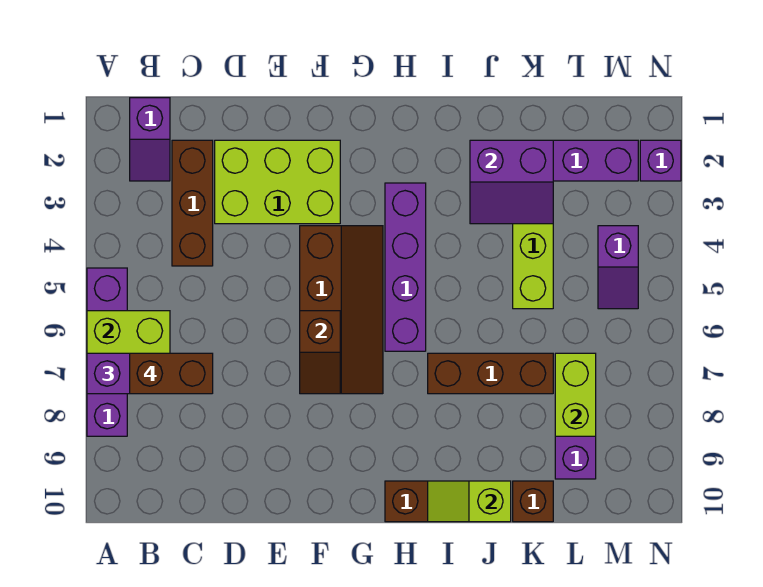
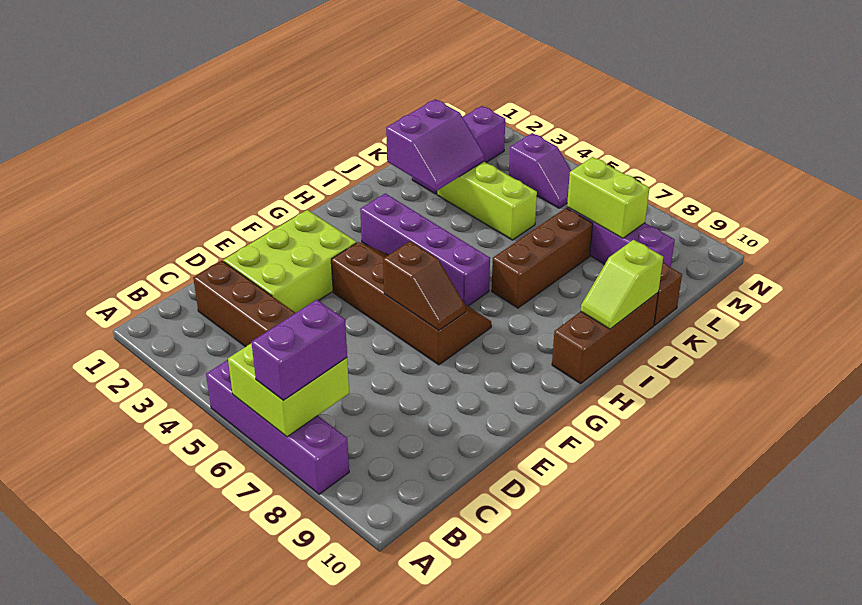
purple 1x2 slope [130,98,170,181] -> none
brown 1x2 brick [130,353,213,394] -> none
purple 1x1 brick [640,140,681,181] -> none

